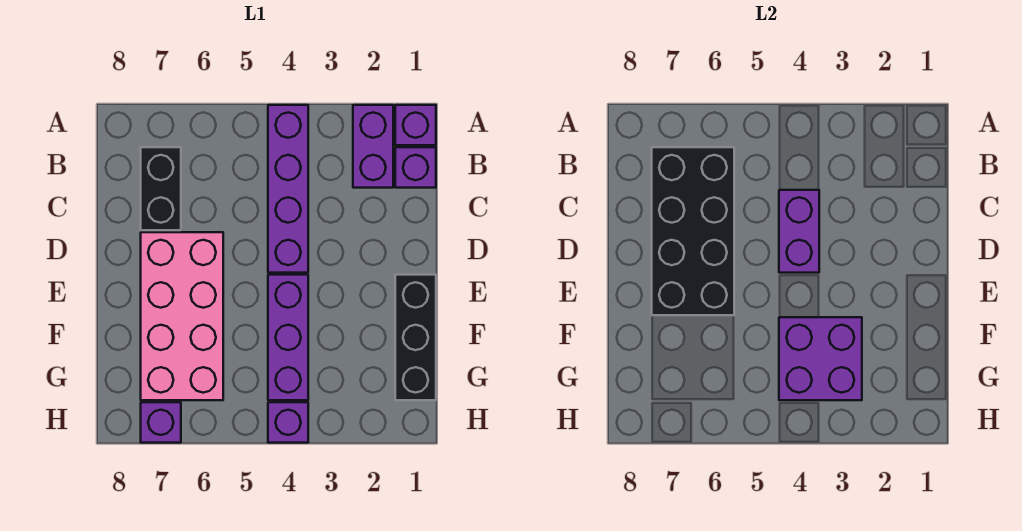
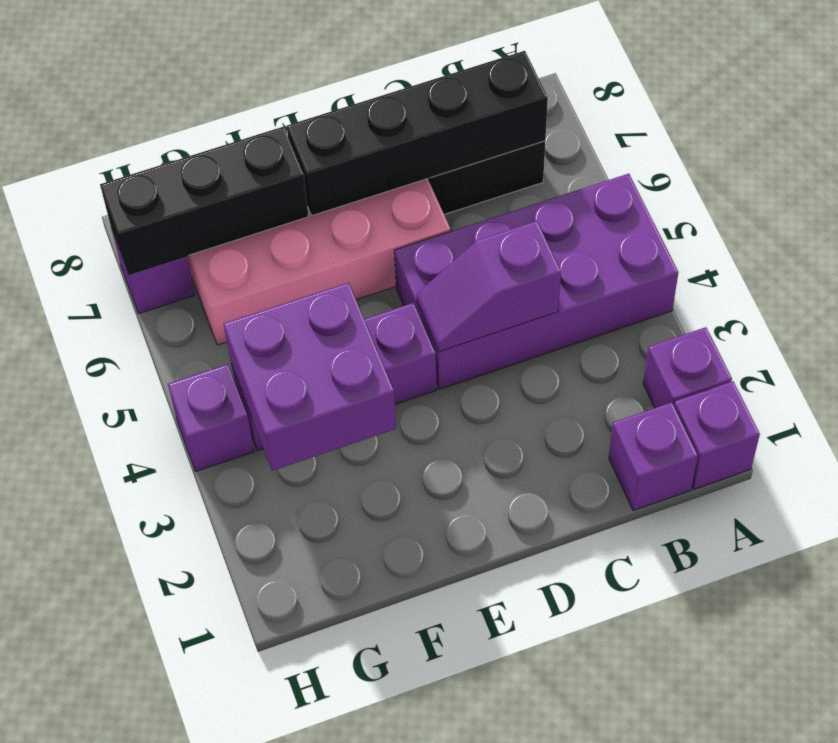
purple 1x2 brick [353,105,393,188] -> purple 1x1 brick [643,327,732,408]
purple 1x4 brick [268,105,308,273] -> purple 2x4 brick [394,174,678,389]
black 2x4 brick [652,147,734,315] -> black 1x4 brick [287,51,548,216]
purple 1x2 brick [779,190,819,273] -> purple 1x2 slope [416,221,561,352]
black 1x3 brick [395,275,436,400] -> black 1x3 brick moved to [100,127,308,275]

